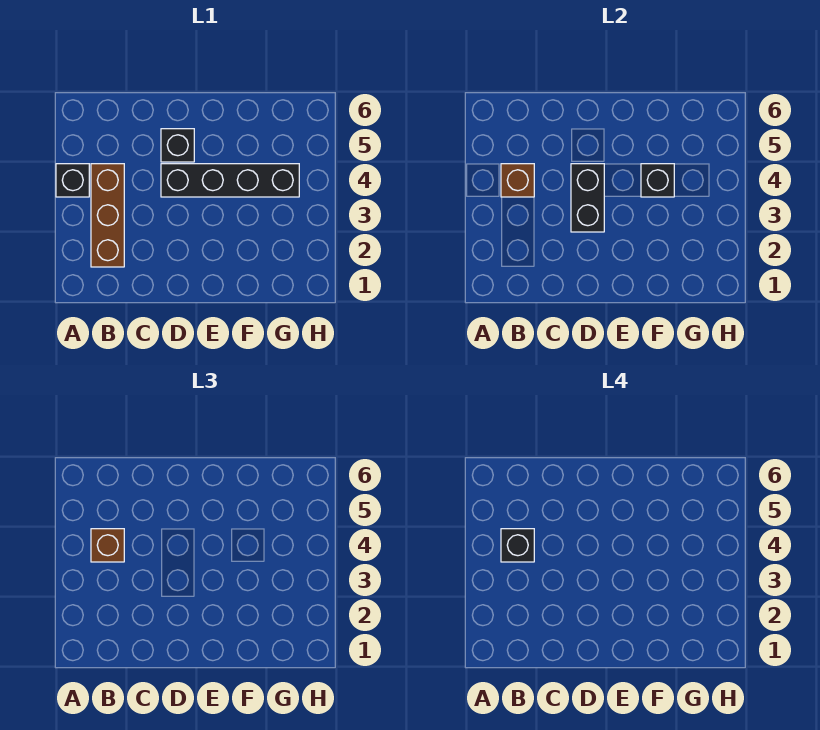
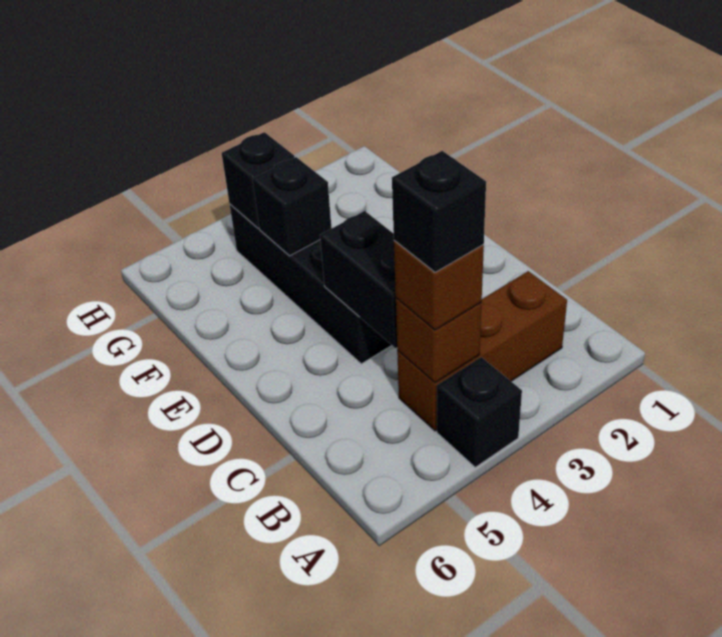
black 1x2 brick [571,164,604,232] -> black 1x2 brick turned to [320,211,397,348]
black 1x1 brick [161,129,194,162] -> black 1x1 brick moved to [222,132,295,228]

